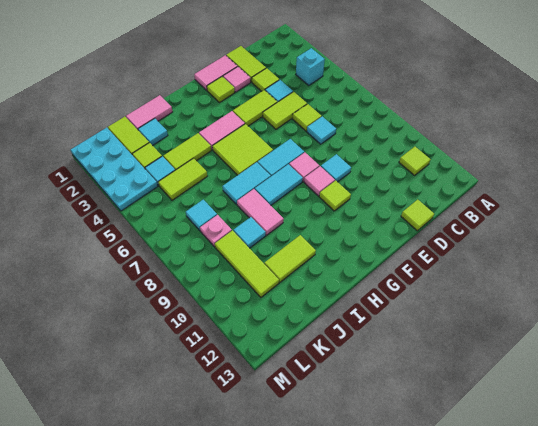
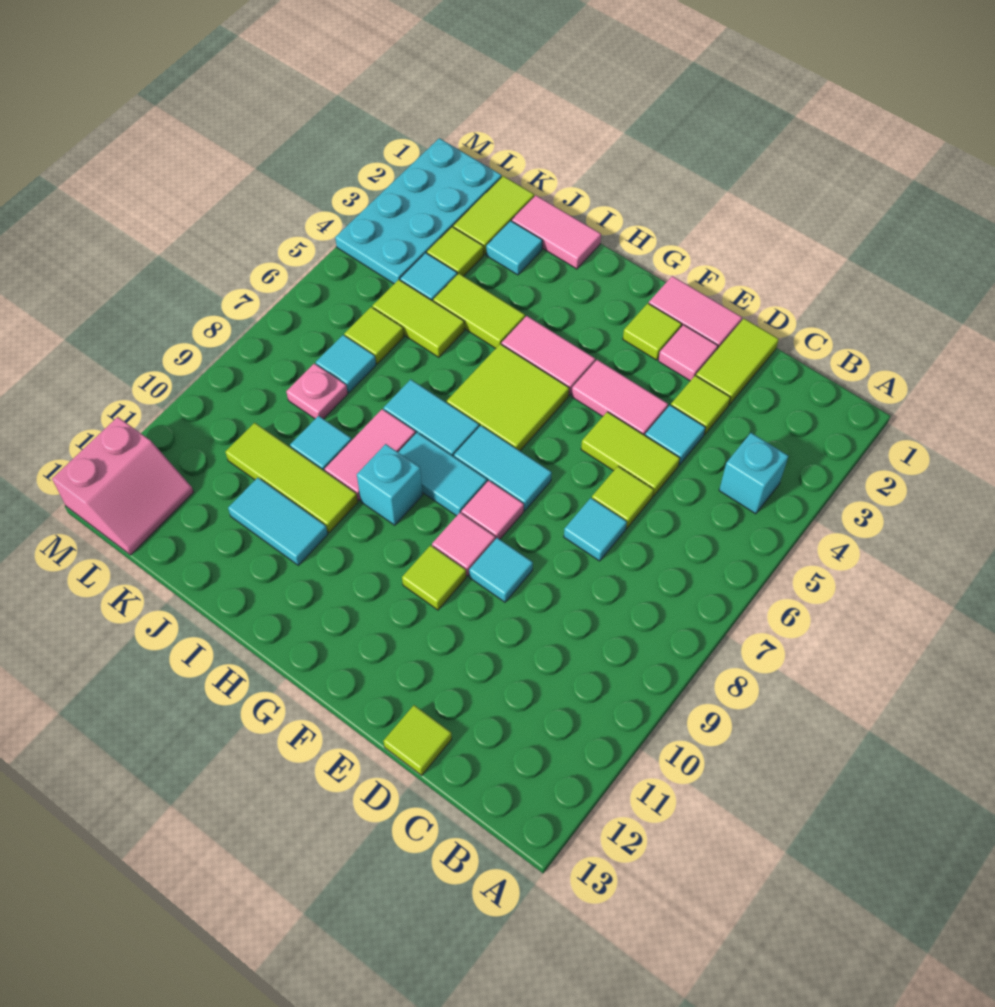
lime 1x1 tile [399,147,431,175] -> lime 1x1 tile moved to [345,307,404,364]
lime 1x2 tile [233,90,277,126] -> pink 1x2 tile [572,360,668,435]
none -> cyan 1x1 brick [357,444,423,525]
lime 1x2 tile [264,235,316,282] -> cyan 1x2 tile [228,478,328,565]
lime 1x3 tile [215,231,279,297] -> lime 1x3 tile turned to [225,423,358,533]
none -> pink 2x2 slope [52,417,193,555]

